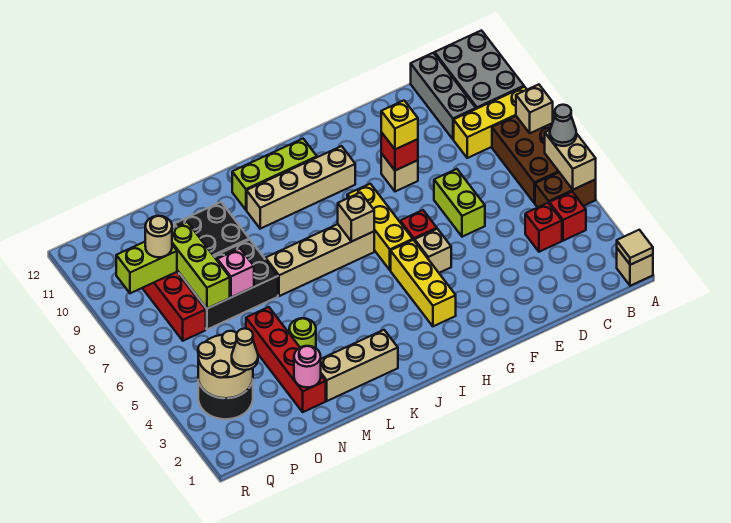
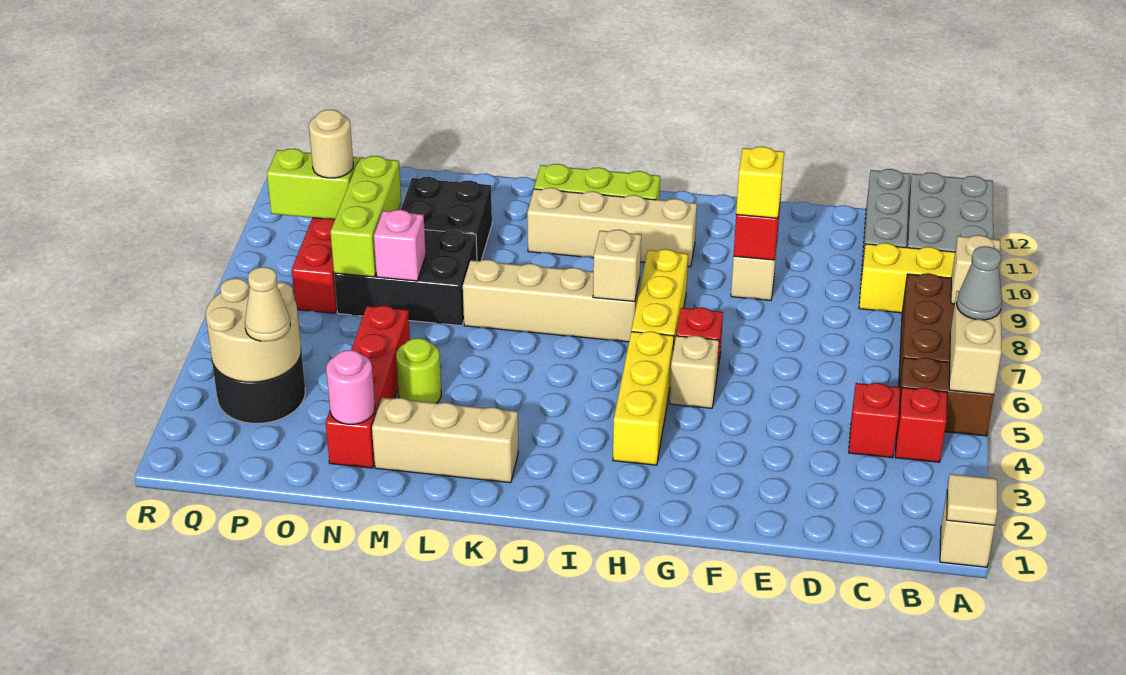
lime 1x2 brick [434,169,485,237] -> none

